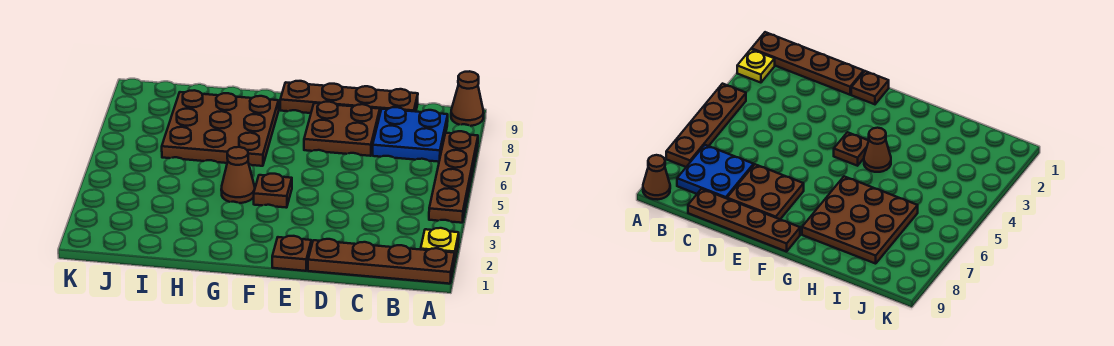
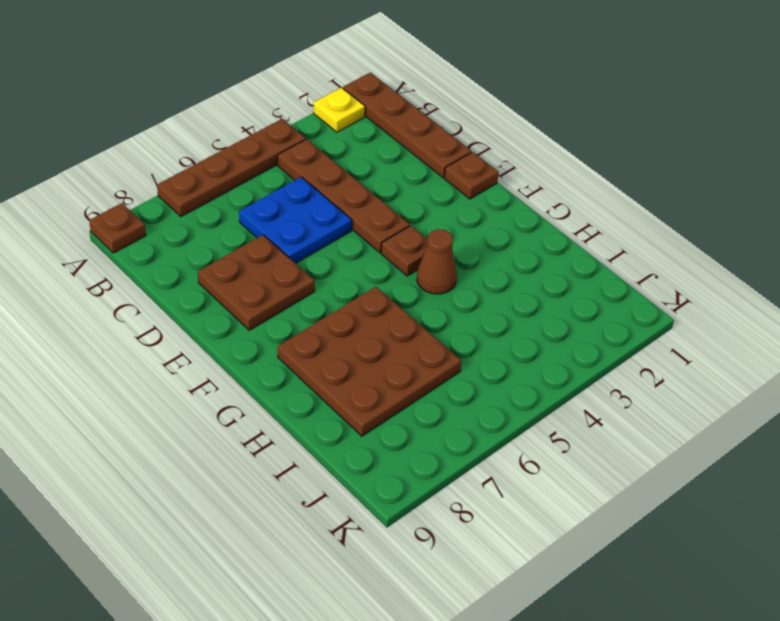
brown 1x1 cone [451,71,483,126] -> brown 1x1 plate [89,203,146,253]
blue 2x2 plate [373,107,448,162] -> blue 2x2 plate moved to [239,177,352,263]
brown 1x4 plate [280,81,418,113] -> brown 1x4 plate moved to [278,139,410,253]

